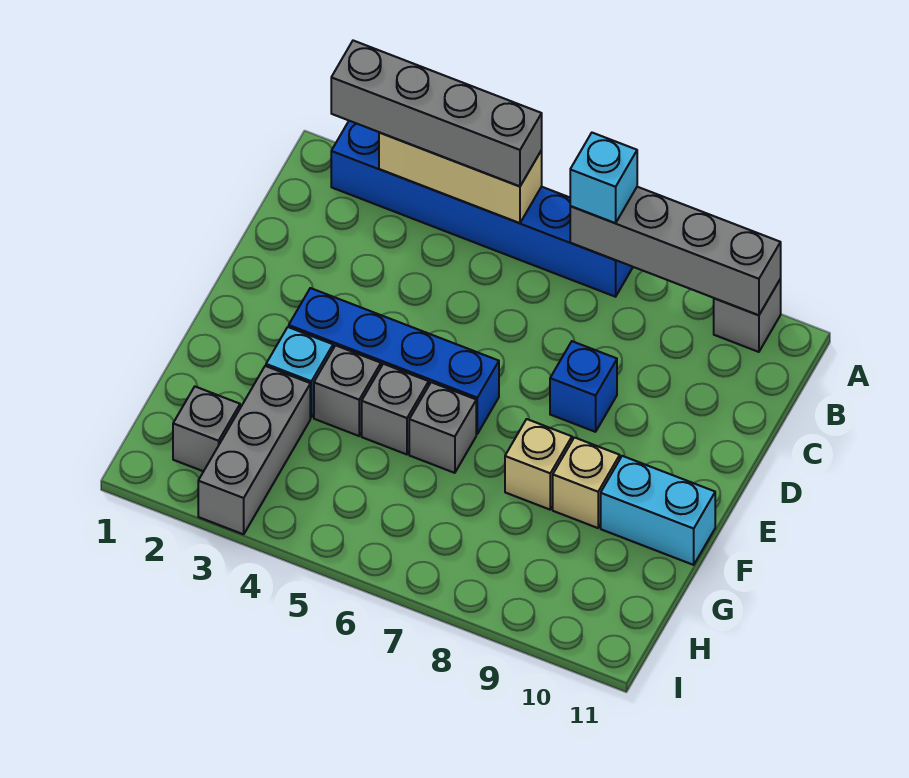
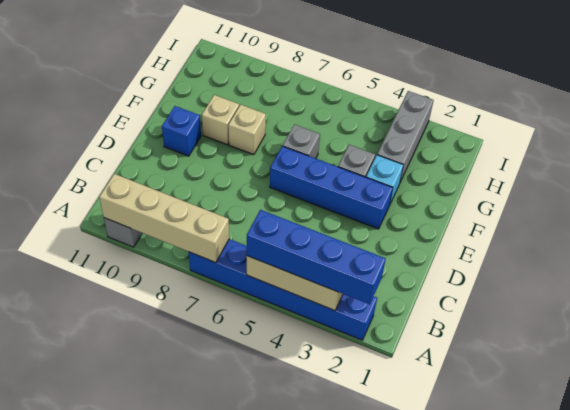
grey 1x4 brick [331,41,542,186] -> blue 1x4 brick [247,210,386,304]
grey 1x4 brick [570,187,781,315] -> tan 1x4 brick [99,174,229,263]
cyan 1x1 brick [570,133,637,223] -> none
blue 1x1 brick [550,341,617,432] -> blue 1x1 brick moved to [162,106,201,156]
grey 1x1 brick [362,364,429,454] -> none
cyan 1x2 brick [601,456,715,565] -> none
grey 1x1 brick [173,387,240,471] -> none

